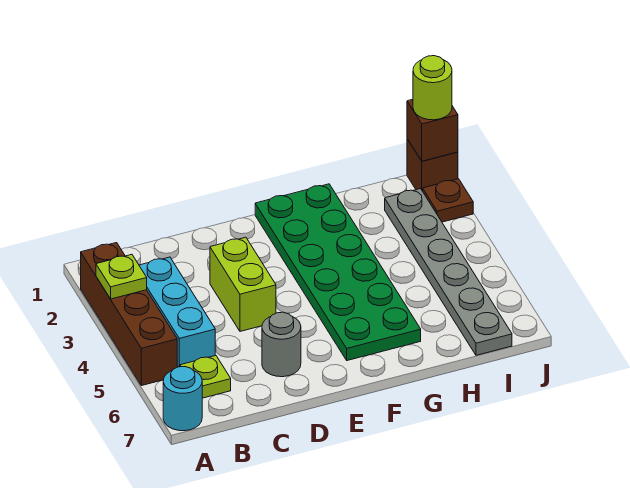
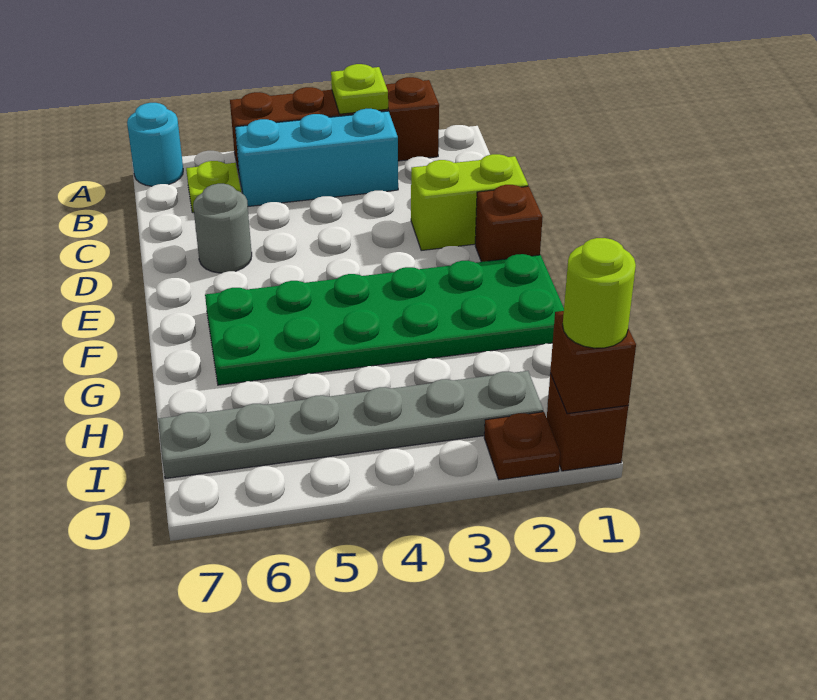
lime 1x2 brick [210,237,276,331] -> lime 1x2 brick moved to [411,154,528,251]
none -> brown 1x1 brick [475,185,543,262]

